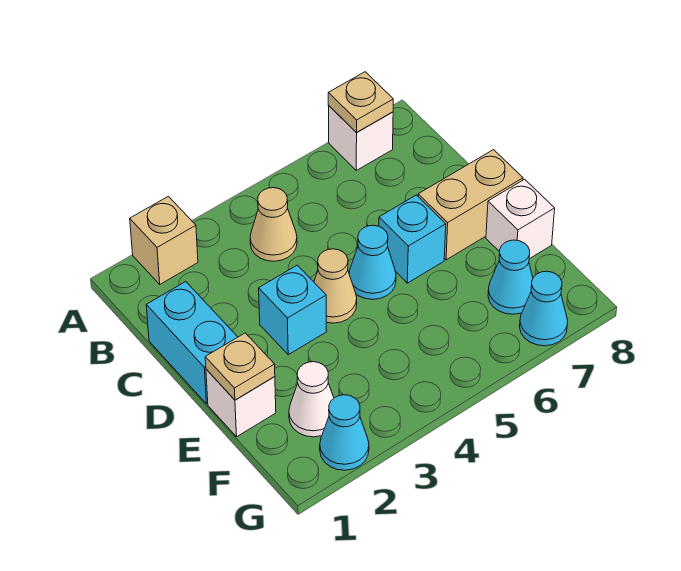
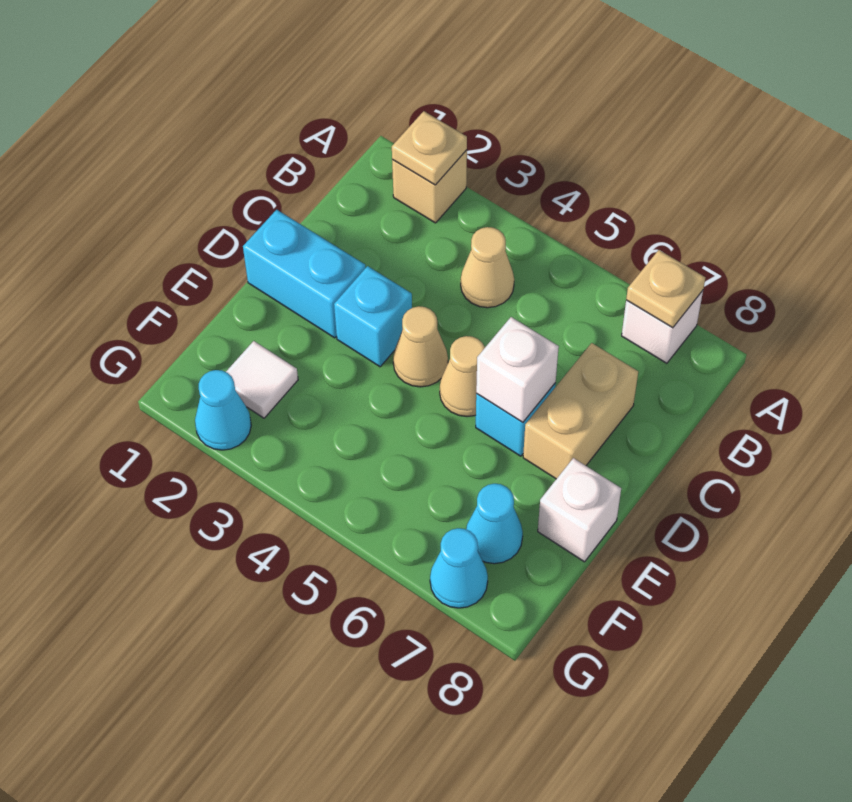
cyan 1x2 brick [146,282,237,404] -> cyan 1x2 brick turned to [243,210,366,338]
cyan 1x1 cone [349,225,396,299] -> tan 1x1 cone [440,336,485,417]
tan 1x2 brick [418,150,523,260] -> tan 1x2 brick turned to [523,343,638,479]
white 1x1 brick [206,369,276,437] -> white 1x1 brick moved to [476,317,559,422]
tan 1x1 plate [205,333,275,400] -> tan 1x1 plate moved to [392,111,467,185]
white 1x1 cone [289,362,334,437] -> white 1x1 tile [226,341,298,418]

